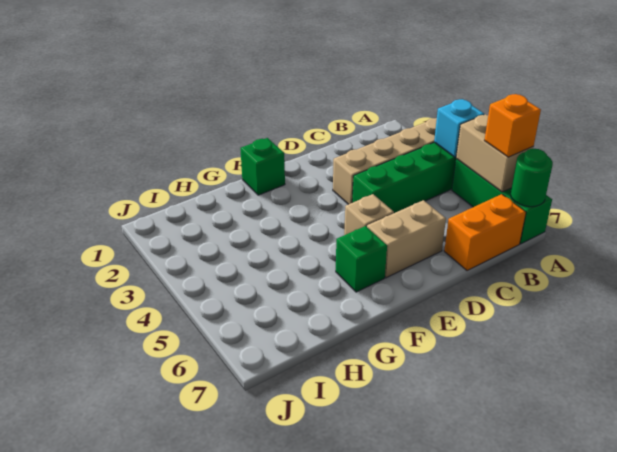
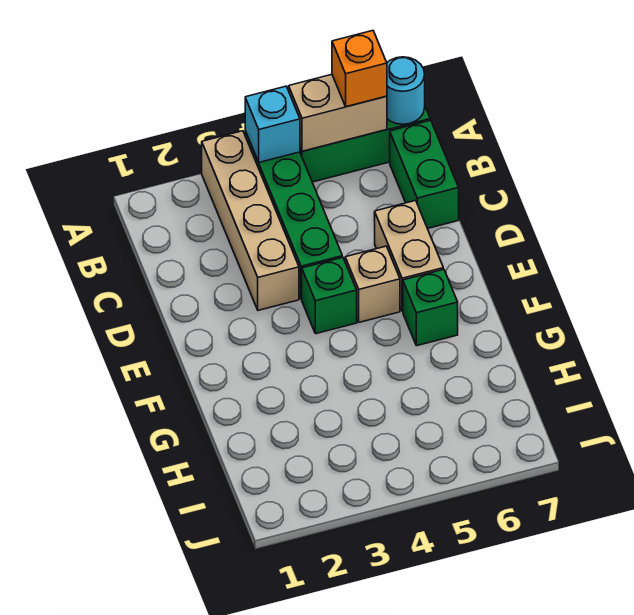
green 1x1 round brick [511,149,553,207] -> cyan 1x1 round brick [387,57,425,124]
orange 1x2 brick [444,194,526,271] -> green 1x2 brick [390,120,459,228]
green 1x1 brick [240,138,285,195] -> green 1x1 brick moved to [302,257,357,334]

